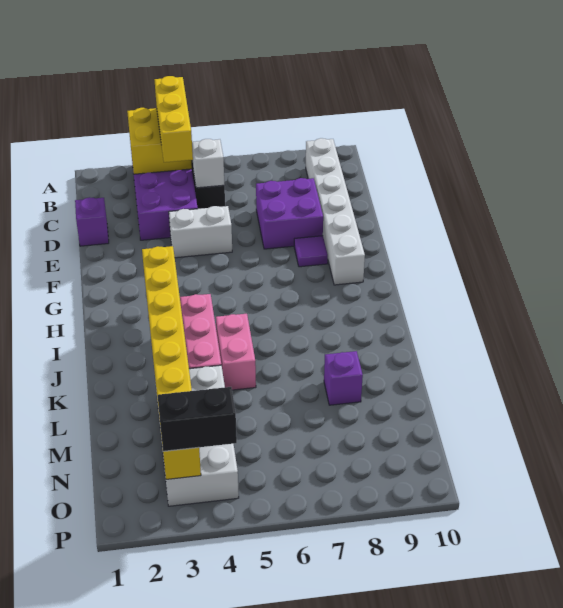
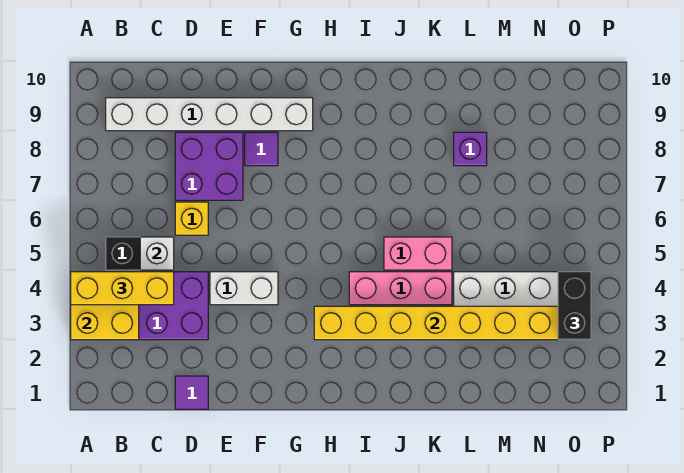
purple 1x1 brick [75,197,109,246] -> purple 1x1 tile [175,376,208,409]
none -> yellow 1x1 brick [175,202,208,235]
white 1x2 brick [169,206,232,258] -> white 1x2 brick turned to [210,272,278,305]

